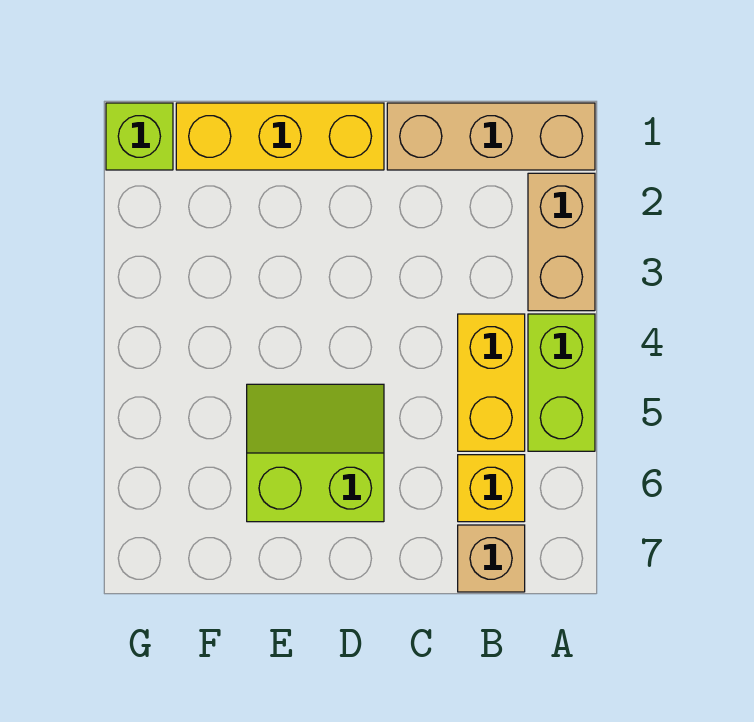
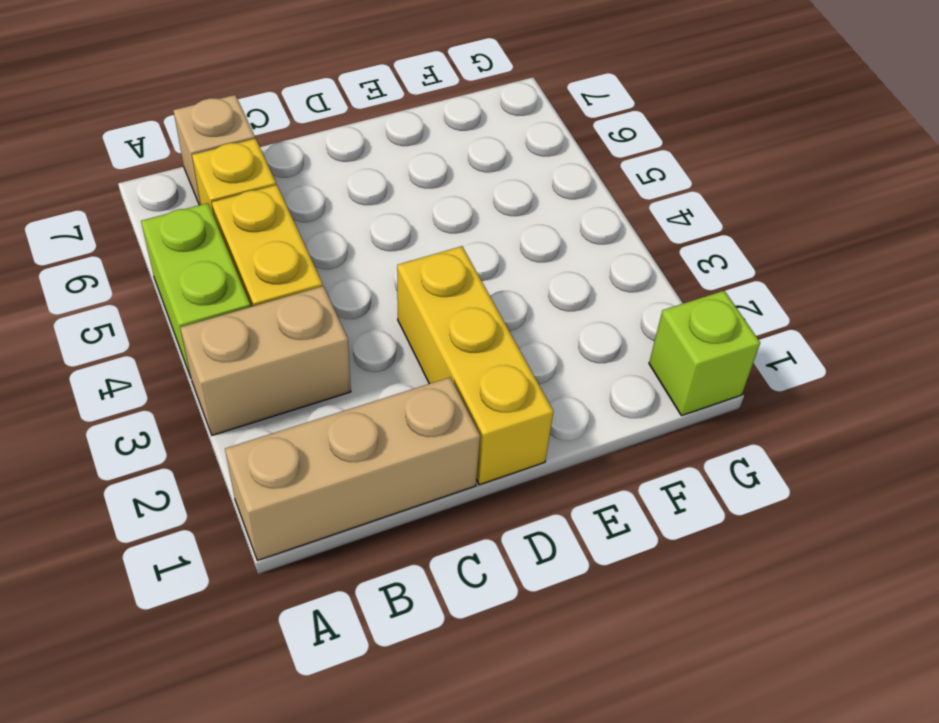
tan 1x2 brick [528,173,595,311] -> tan 1x2 brick turned to [180,286,351,435]
yellow 1x3 brick [176,103,384,170] -> yellow 1x3 brick turned to [397,246,554,485]
lime 2x2 slope [247,384,384,522] -> none

